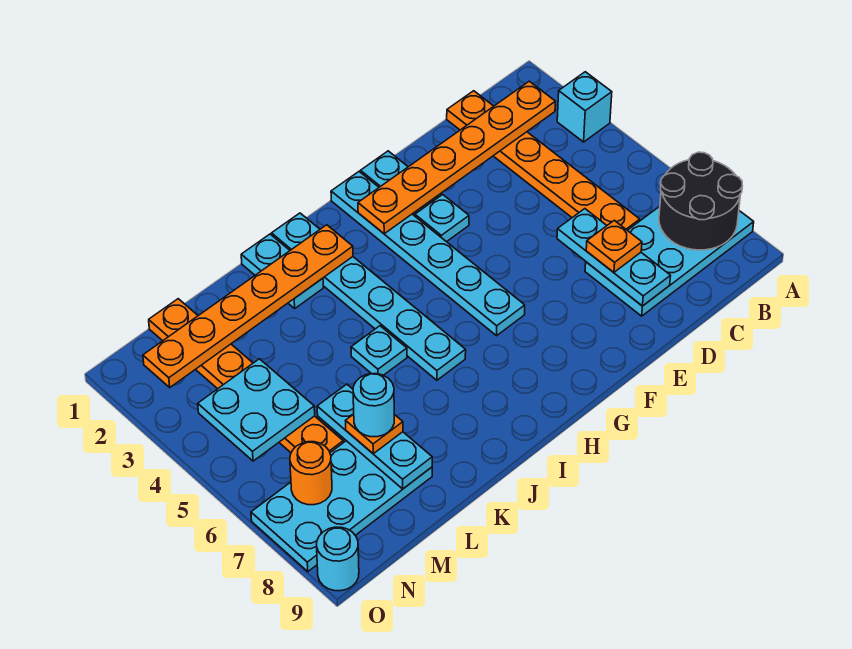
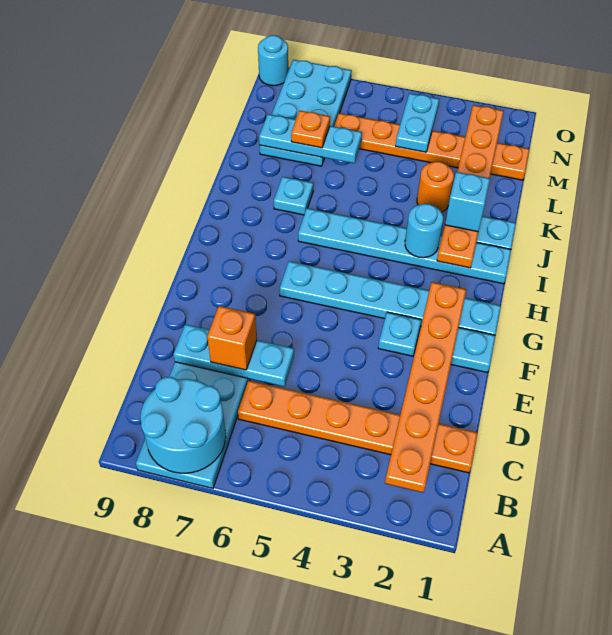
cyan 1x1 brick [557,72,612,142] -> cyan 1x1 brick moved to [445,172,490,232]
black 2x2 round brick [659,152,742,250] -> cyan 2x2 round brick [141,377,226,473]
orange 1x1 plate [586,220,642,272] -> orange 1x1 brick [207,306,257,370]
cyan 1x1 plate [351,326,407,375] -> cyan 1x1 plate moved to [274,177,313,215]
cyan 1x1 round brick [353,374,394,437] -> cyan 1x1 round brick moved to [405,204,443,258]
cyan 2x2 plate [198,359,315,461] -> cyan 1x2 plate [396,93,439,152]
orange 1x1 round brick [290,442,332,505] -> orange 1x1 round brick moved to [417,162,454,212]

